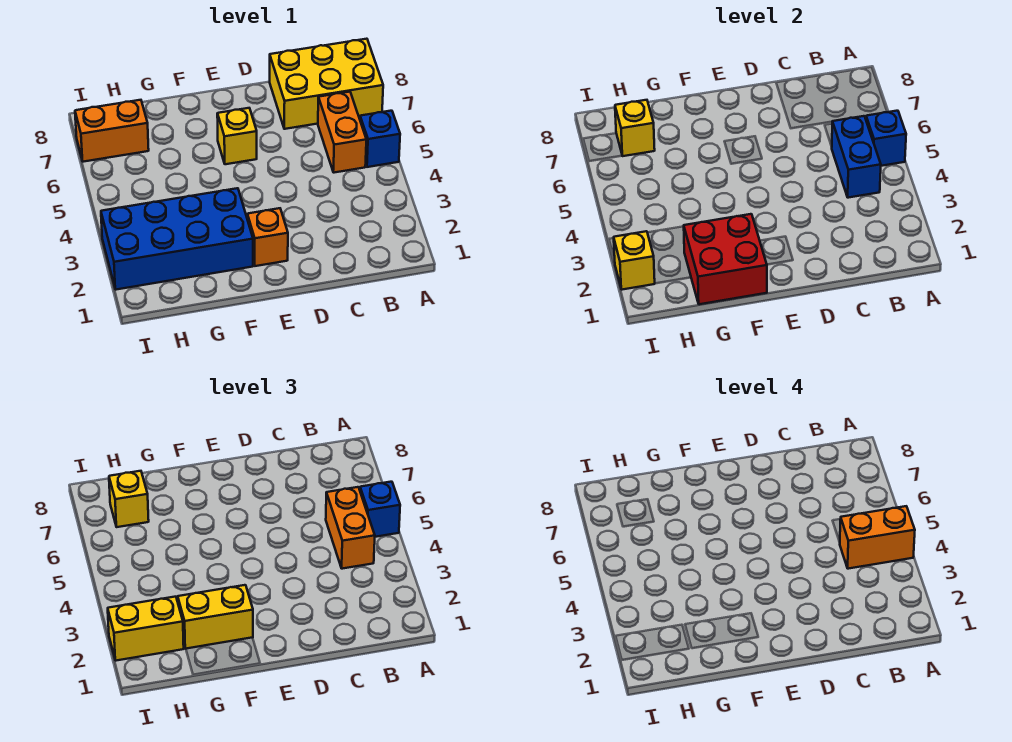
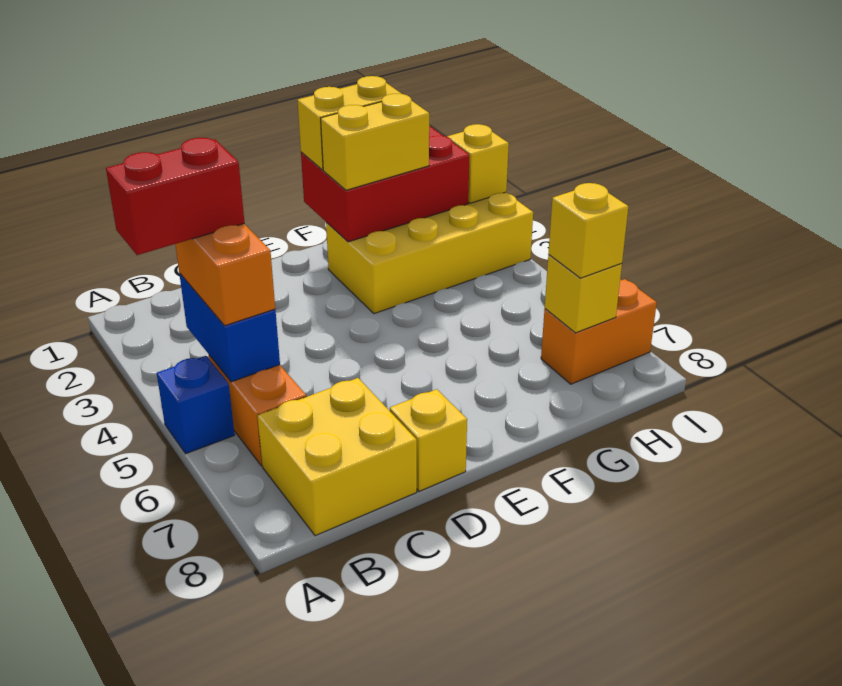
orange 1x2 brick [840,506,915,569] -> red 1x2 brick [106,138,245,255]
blue 1x1 brick [866,111,906,166] -> none
blue 1x1 brick [360,482,400,537] -> none
yellow 2x3 brick [270,39,383,129] -> yellow 2x2 brick [257,378,417,536]
orange 1x1 brick [247,208,288,266] -> none
yellow 1x1 brick [217,108,257,164] -> yellow 1x1 brick moved to [390,389,467,491]
red 2x2 brick [684,214,767,304] -> red 2x3 brick [301,126,469,242]
blue 2x4 brick [101,188,253,290] -> yellow 2x4 brick [326,192,533,314]
yellow 1x2 brick [108,597,184,661] -> yellow 1x2 brick moved to [298,76,402,170]

